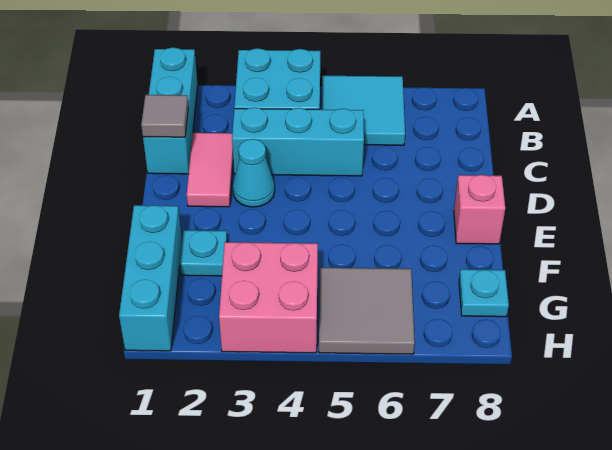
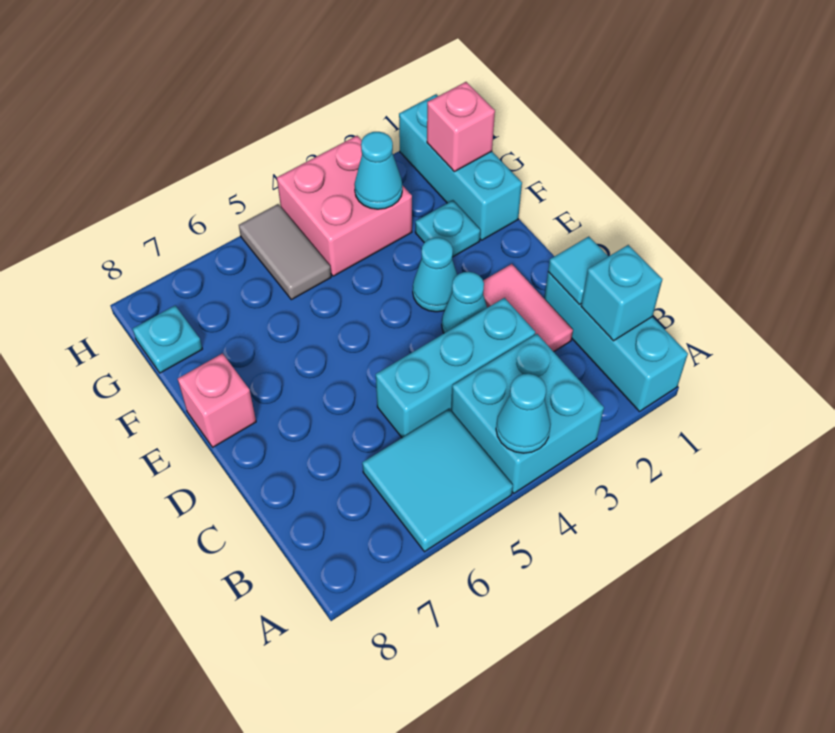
none -> cyan 1x1 cone [496,374,551,453]
none -> cyan 1x1 brick [581,245,662,341]
grey 1x1 tile [141,95,188,137] -> cyan 1x1 tile [548,236,608,305]
none -> cyan 1x1 cone [413,238,457,312]
none -> pink 1x1 brick [427,82,495,172]
none -> cyan 1x1 cone [354,132,402,209]
grey 2x2 tile [319,268,415,354] -> grey 1x2 tile [239,204,331,300]

